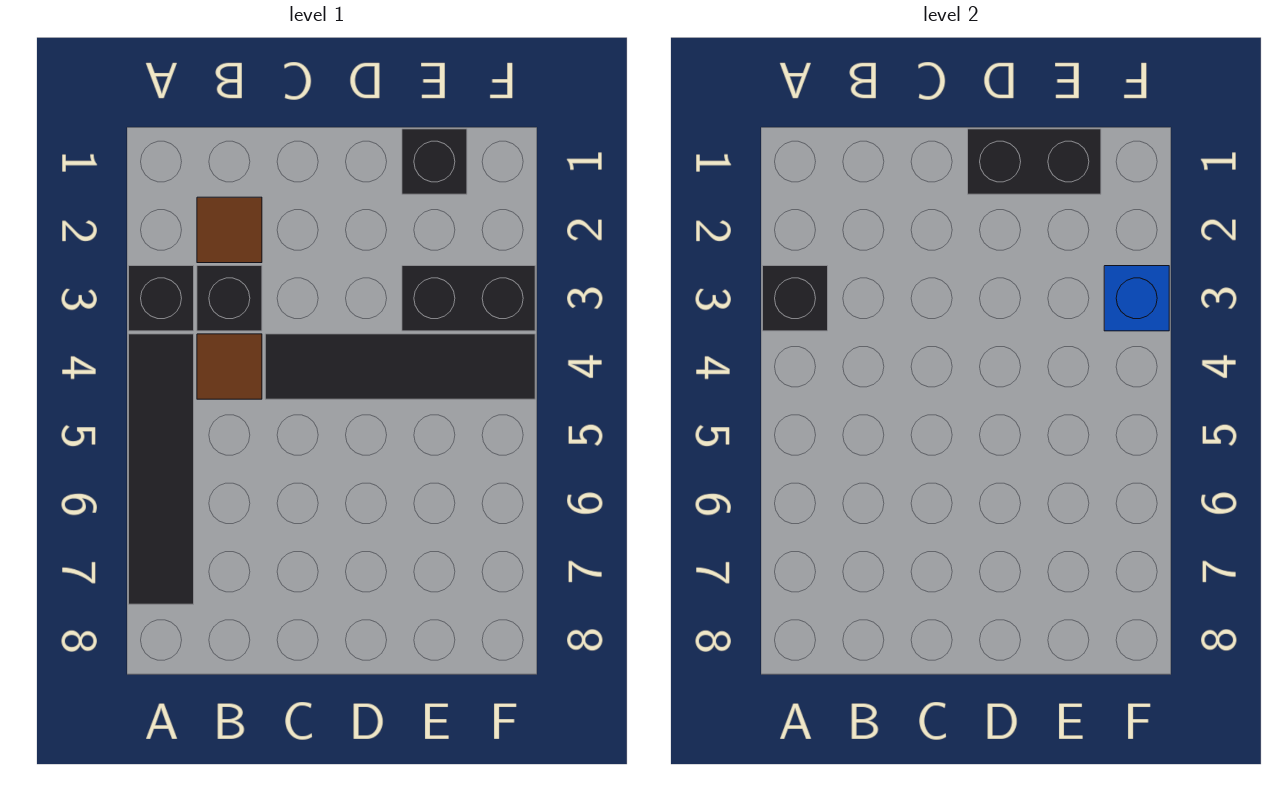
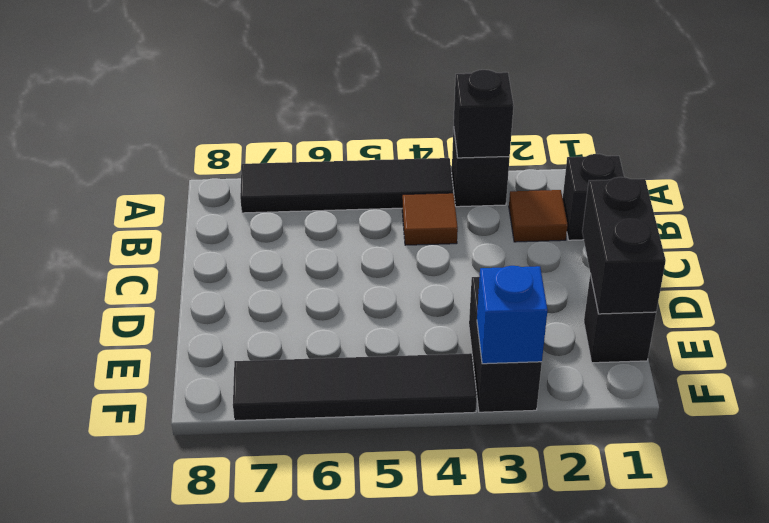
black 1x1 brick [197,266,262,331] -> black 1x1 brick moved to [563,154,624,240]
black 1x4 tile [265,334,535,399] -> black 1x4 tile turned to [233,353,477,421]

